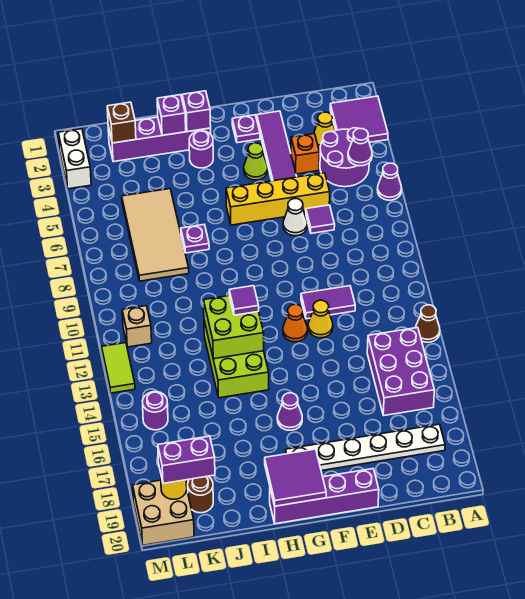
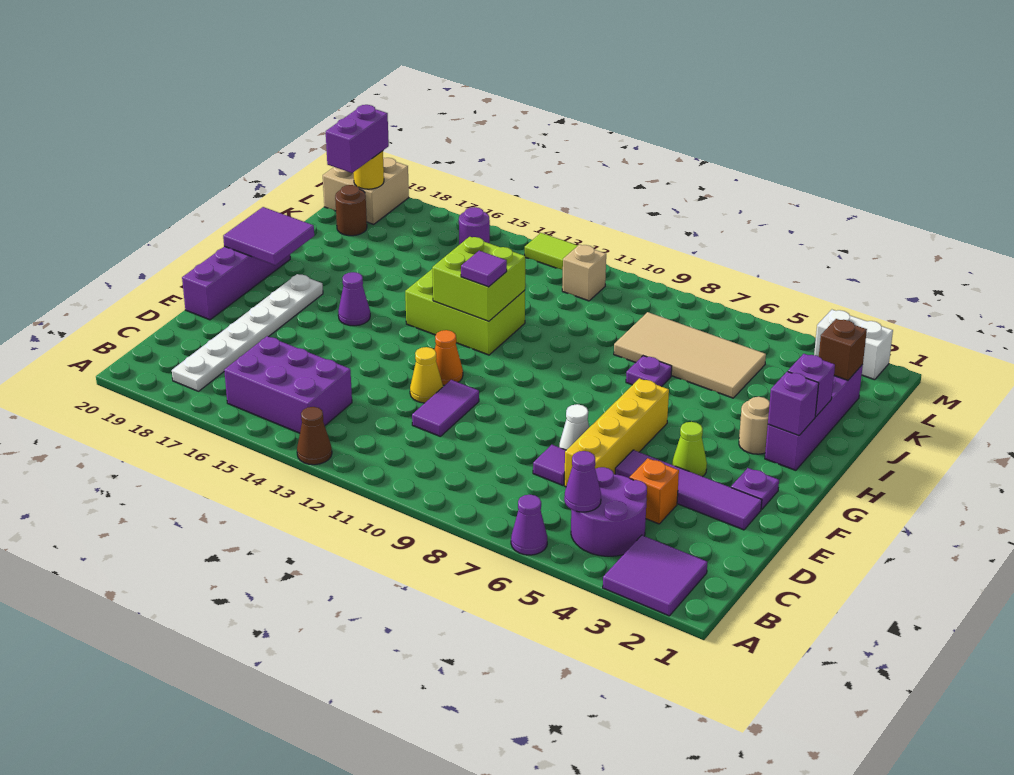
yellow 1x1 cone [314,112,335,148] -> none
purple 1x1 round brick [189,131,213,168] -> tan 1x1 round brick [739,397,770,454]

